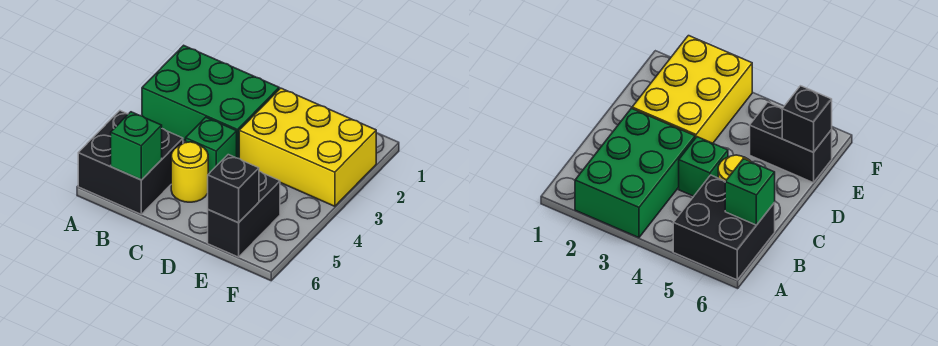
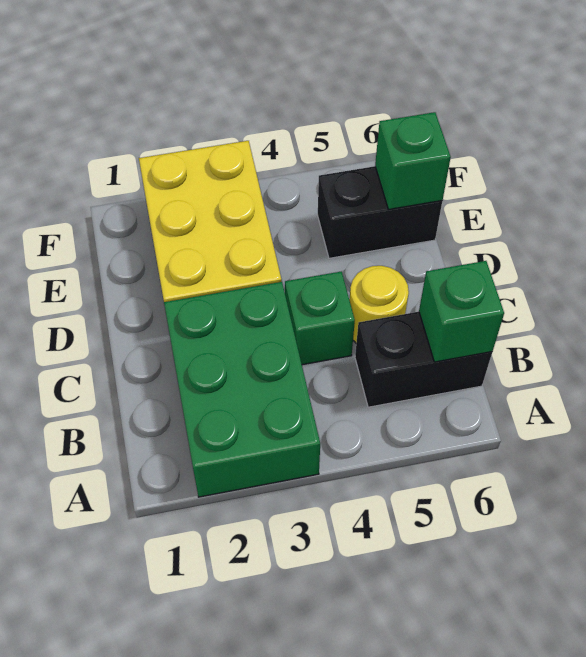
black 2x2 brick [78,111,183,214] -> black 1x2 brick [355,312,492,407]
black 1x1 brick [208,155,259,223] -> green 1x1 brick [375,112,451,209]

